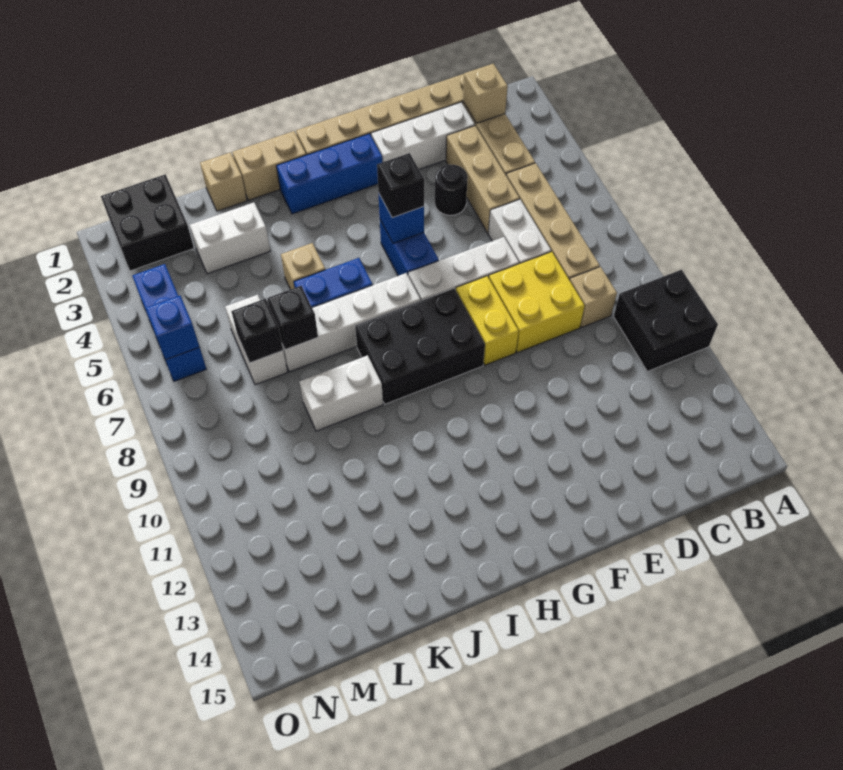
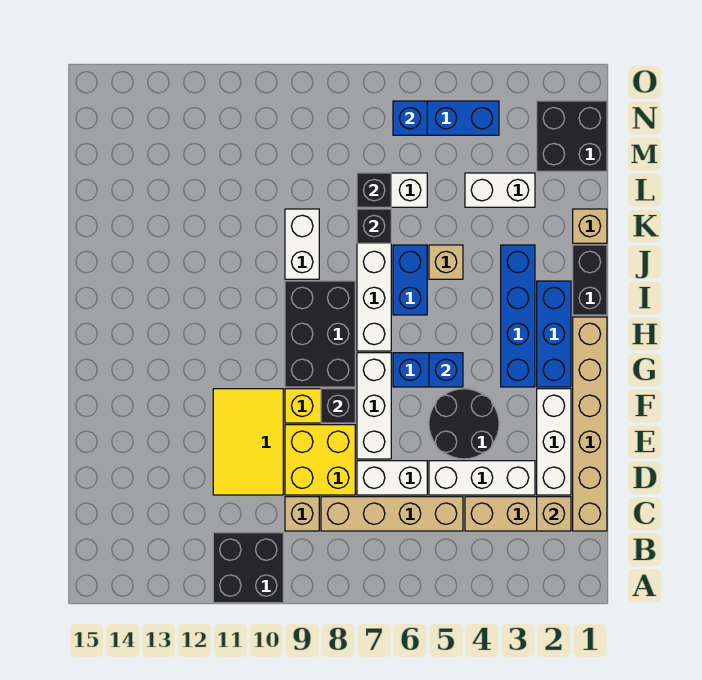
tan 1x3 brick [446,126,520,233] -> white 1x3 brick [429,461,535,495]
none -> yellow 2x3 tile [213,389,283,495]
black 1x1 round brick [435,164,468,215] -> black 2x2 round brick [429,389,499,459]
none -> blue 1x4 brick [501,245,535,387]
black 1x1 brick [377,153,424,218] -> black 1x1 brick moved to [321,389,355,423]
tan 1x2 brick [232,131,306,200] -> black 1x2 brick [573,245,607,315]
white 1x2 brick [190,202,270,274] -> white 1x2 brick turned to [465,173,535,207]

